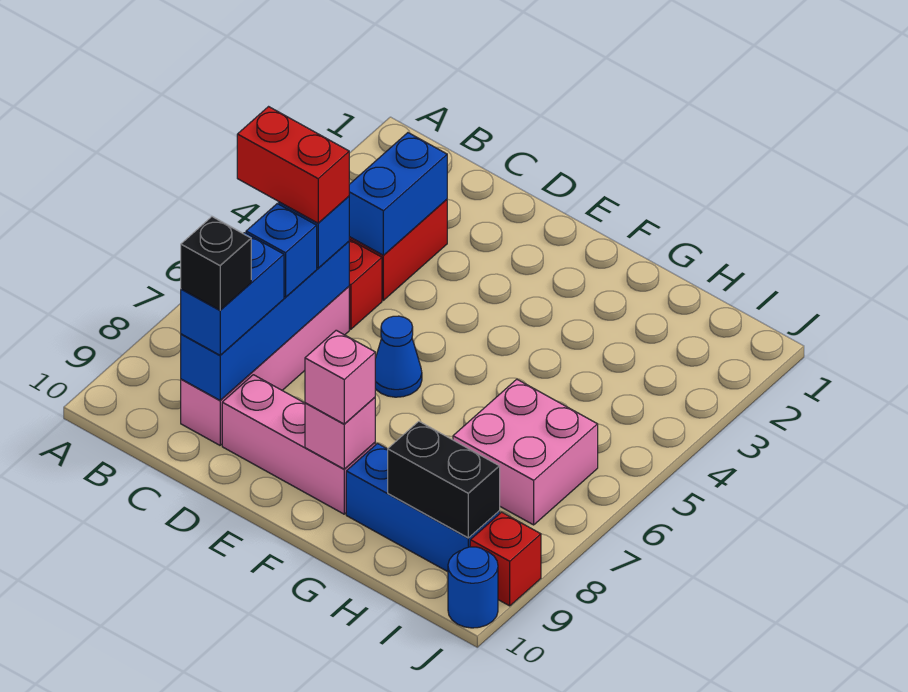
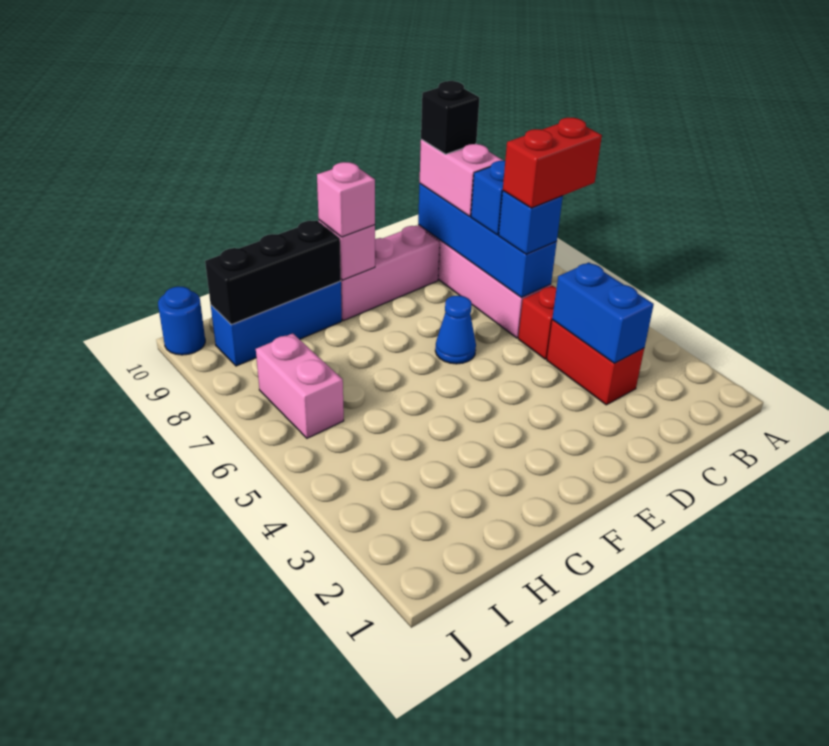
blue 1x2 brick [181,233,284,355] -> pink 1x2 brick [419,139,503,216]
pink 2x2 brick [453,379,598,525] -> pink 1x2 brick [256,333,344,438]
black 1x2 brick [388,421,500,538] -> black 1x3 brick [205,221,341,325]
red 1x1 brick [470,512,541,606] -> none

